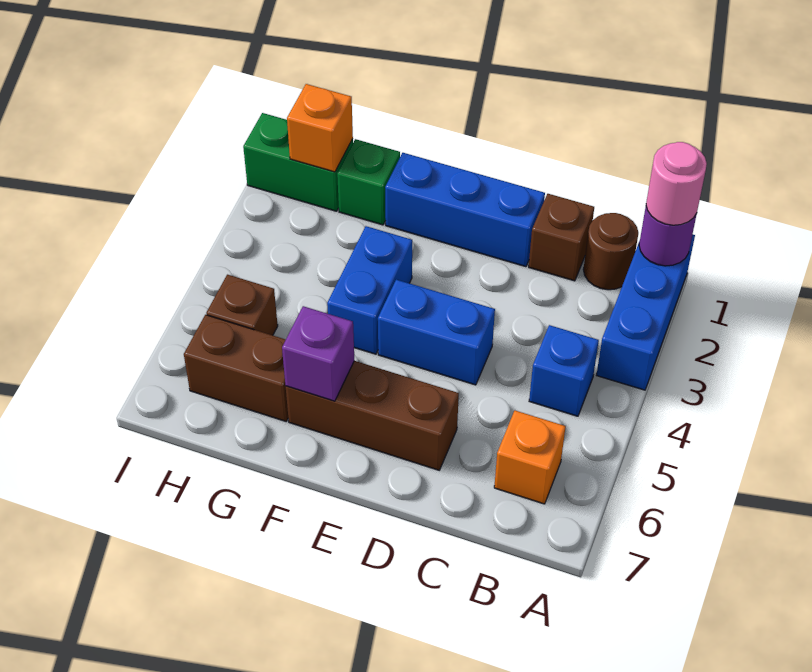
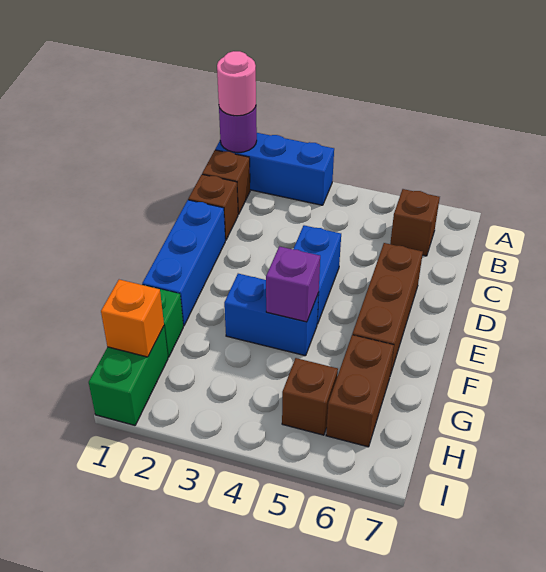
brown 1x1 round brick [583,213,638,290] -> brown 1x1 brick [202,150,250,215]
blue 1x1 brick [529,325,599,416] -> none
orange 1x1 brick [494,411,566,504] -> brown 1x1 brick [390,189,440,256]
purple 1x1 brick [282,306,354,401] -> purple 1x1 brick moved to [266,246,320,322]

